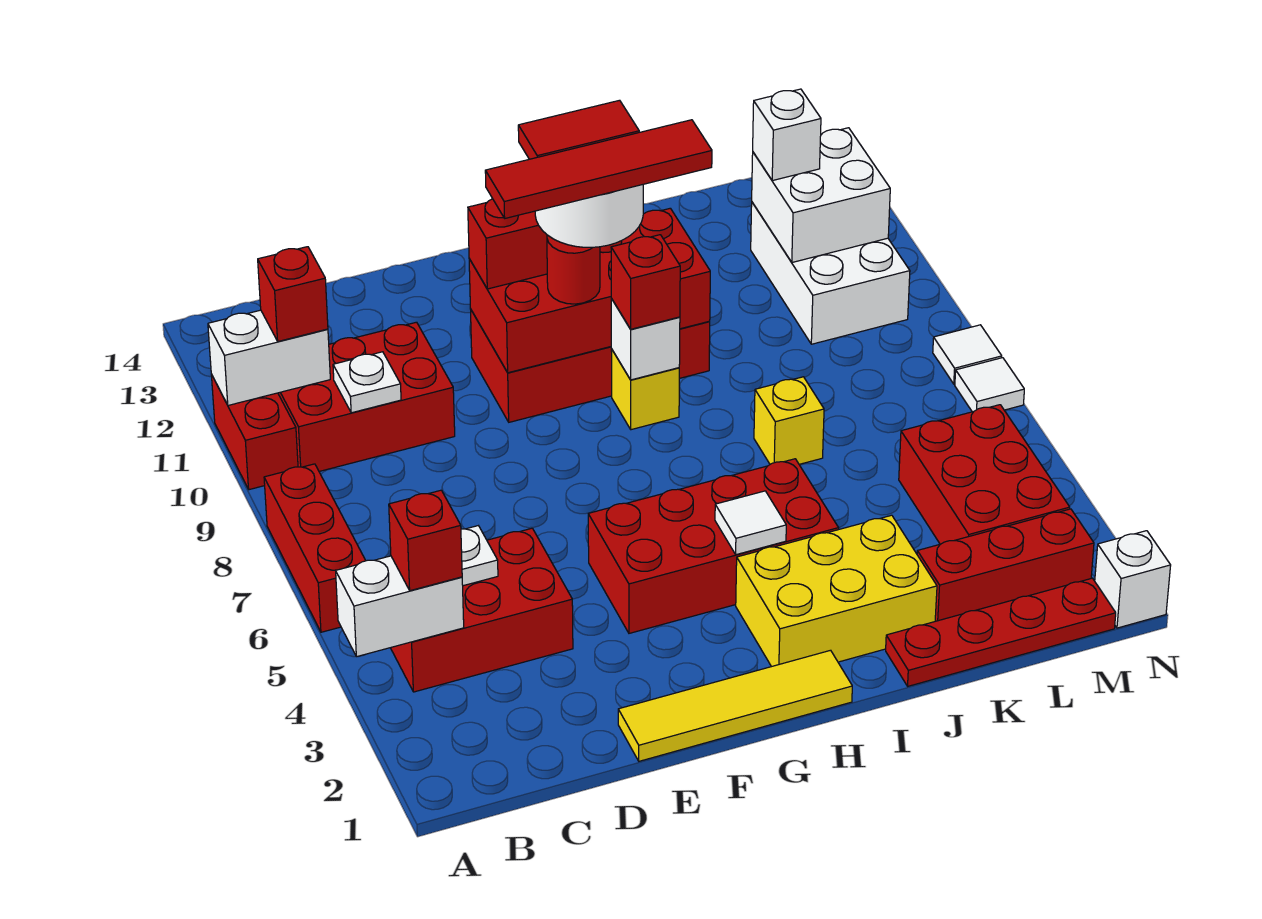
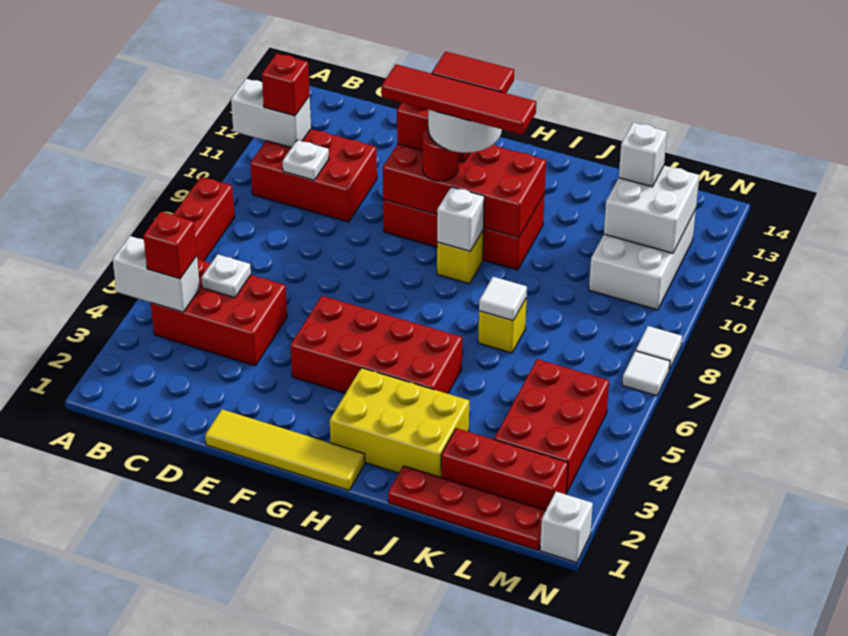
red 1x2 brick [211,374,298,490] -> none
white 1x1 tile [715,491,786,555] -> white 1x1 tile moved to [479,277,527,321]
red 1x1 brick [611,235,680,329] -> none

